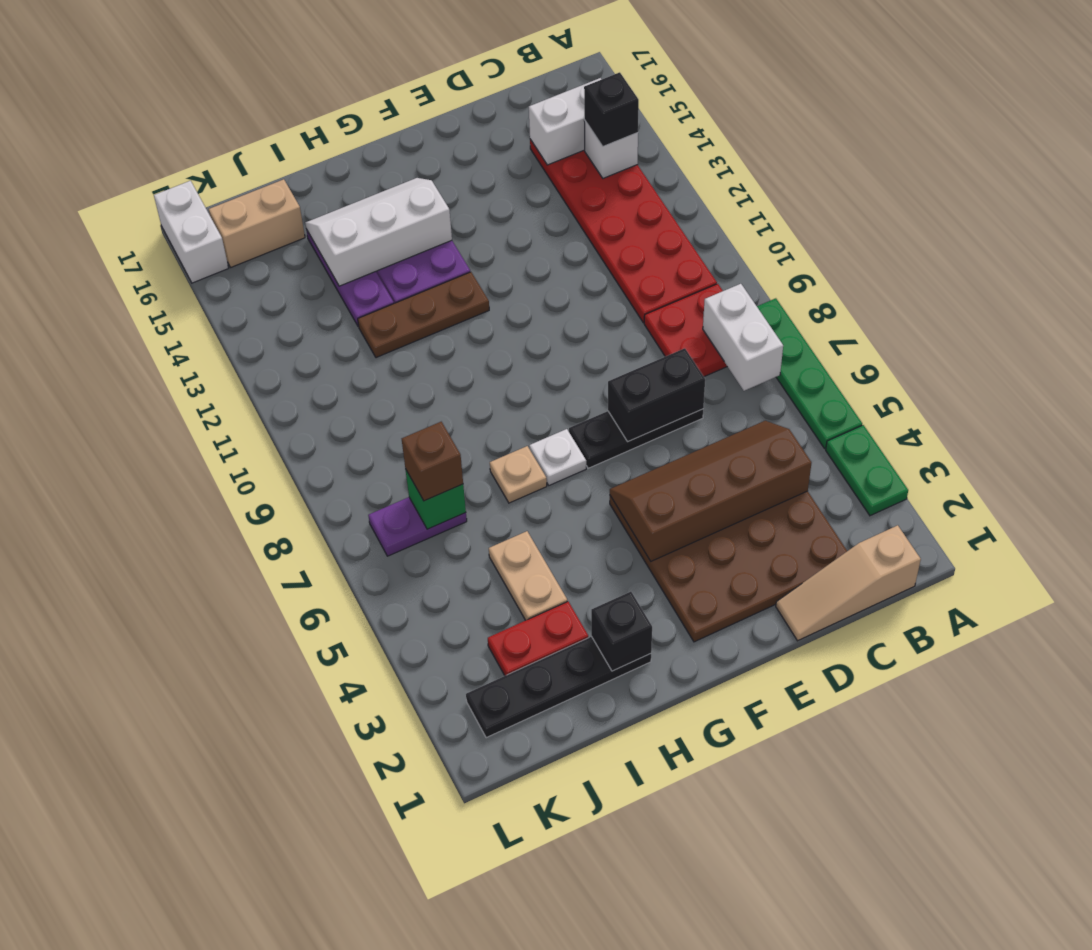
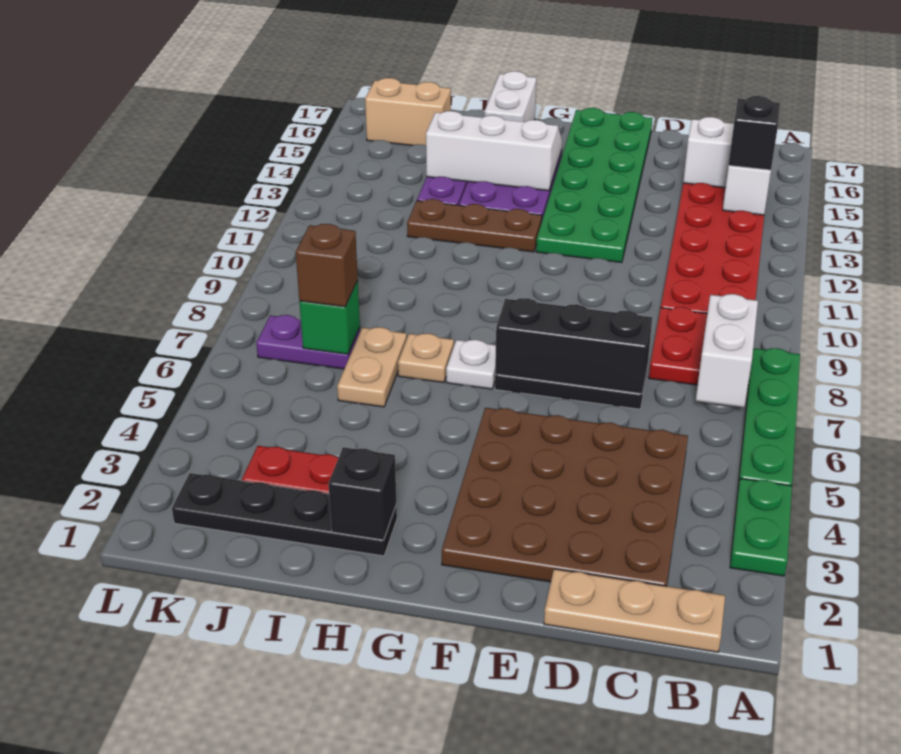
tan 1x3 slope [776,525,921,641] -> tan 1x3 plate [544,569,725,652]
brown 2x4 slope [610,421,811,561] -> none
black 1x2 brick [608,348,705,442] -> black 1x3 brick [495,298,652,394]
none -> green 2x6 plate [536,108,653,263]
tan 1x2 plate [489,531,567,620] -> tan 1x2 plate moved to [337,327,407,407]
white 1x2 brick [154,181,228,283] -> white 1x2 brick moved to [484,71,536,122]

